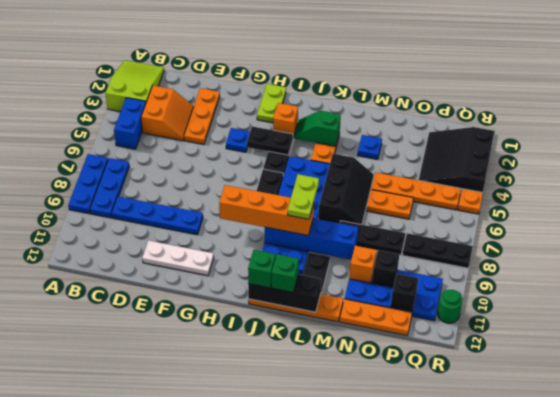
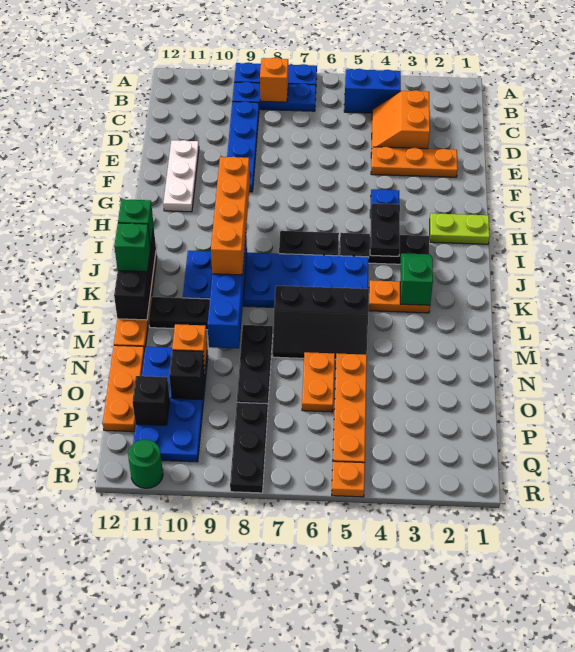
lime 2x3 slope [106,60,164,112] -> none
orange 2x2 slope [141,86,194,141] -> orange 2x2 slope turned to [372,90,430,149]
orange 1x1 brick [273,103,298,137] -> orange 1x1 brick moved to [260,58,288,102]
lime 1x2 plate [288,174,319,219] -> none
blue 1x1 plate [358,135,382,159] -> none
black 3x3 slope [419,127,495,193] -> none

